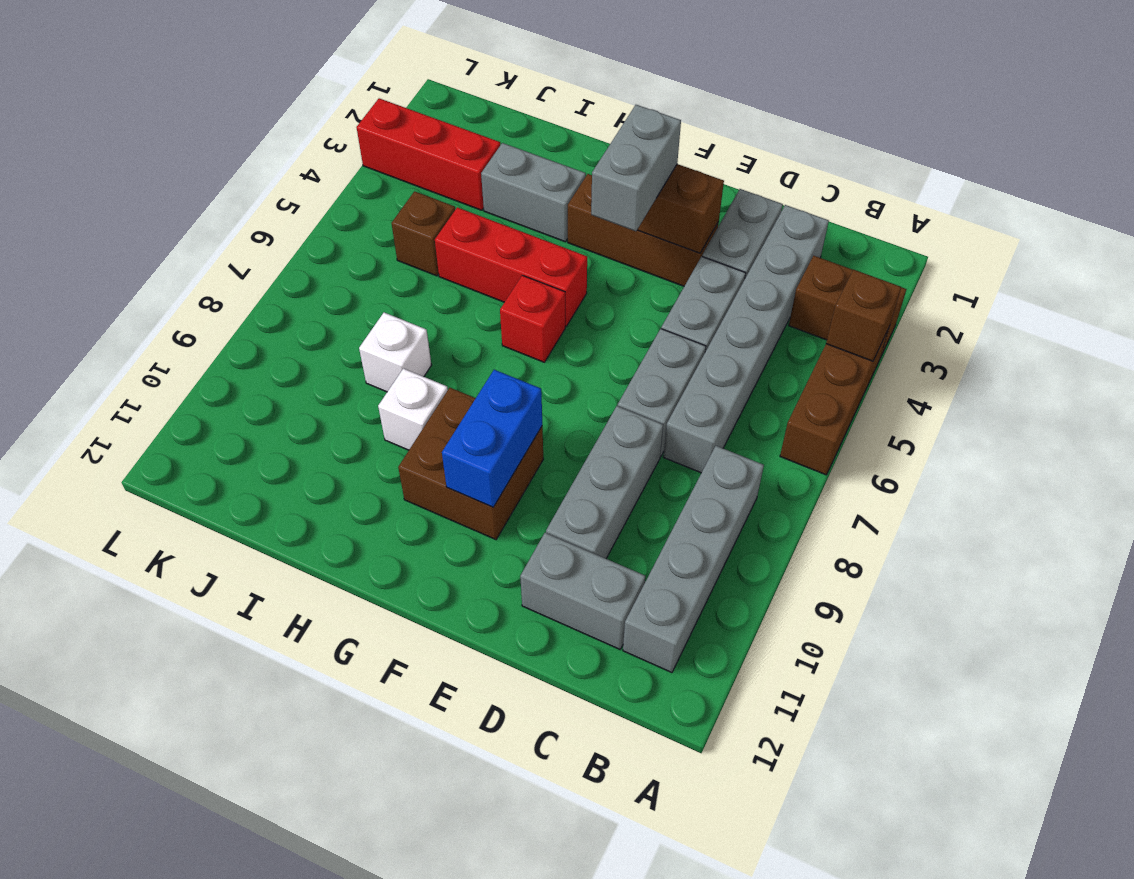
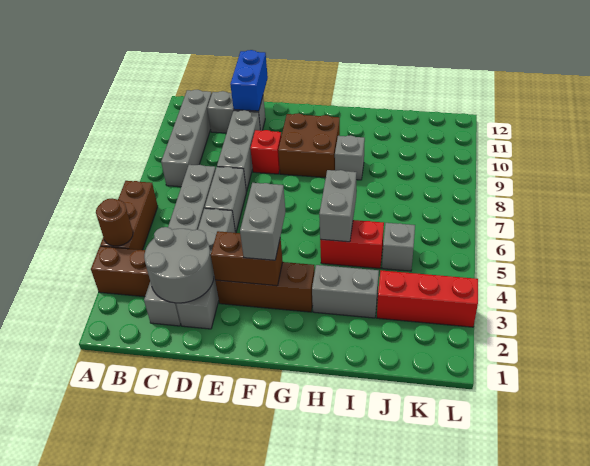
brown 1x1 brick [826,270,901,361] -> brown 1x1 round brick [96,198,133,246]
none -> grey 2x2 round brick [144,227,214,303]
blue 1x2 brick [442,370,542,507] -> blue 1x2 brick moved to [230,50,268,111]
red 1x3 brick [435,207,587,326] -> red 1x2 brick [320,220,384,268]
red 1x1 brick [500,275,565,362] -> red 1x1 brick moved to [250,130,281,174]
none -> grey 1x2 brick [319,170,357,242]
white 1x1 brick [378,368,448,450] -> grey 1x1 brick [335,135,365,180]
white 1x1 brick [359,313,431,392] -> none
brown 1x1 brick [392,191,455,276] -> grey 1x1 brick [382,223,415,271]

